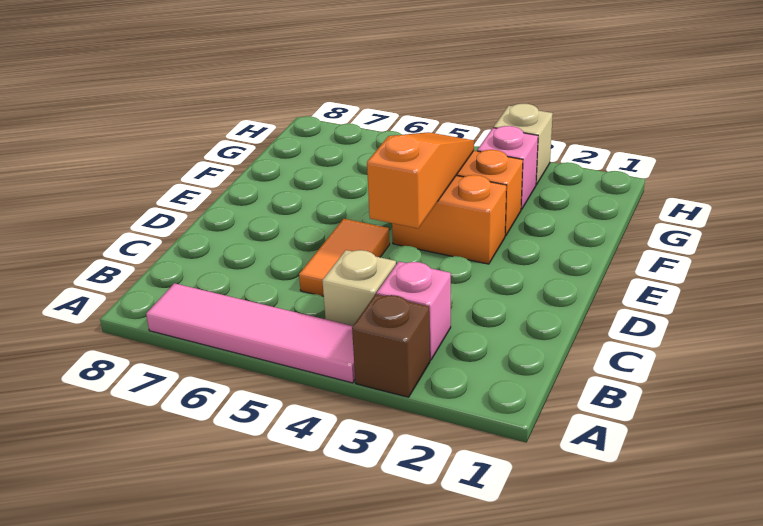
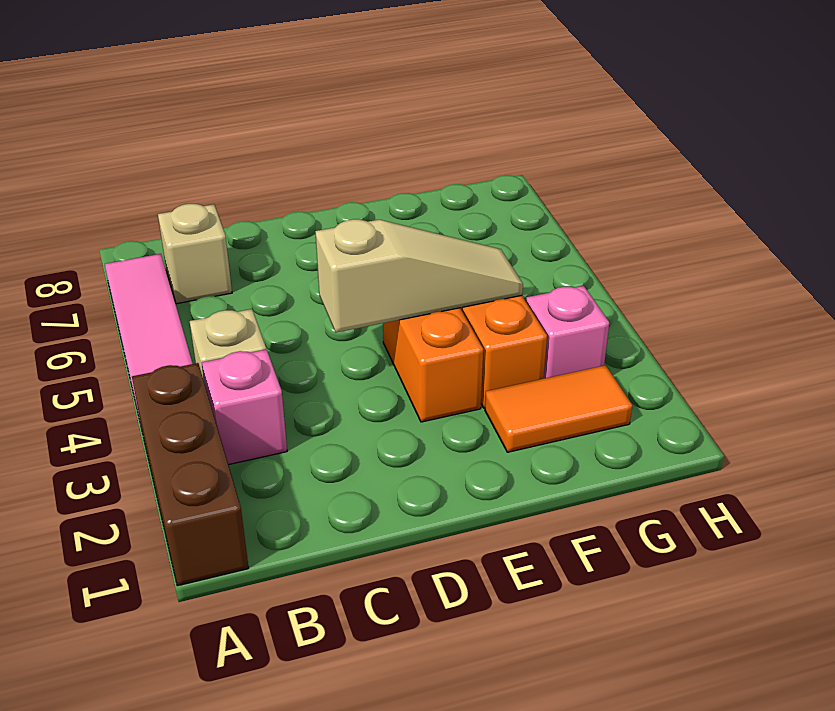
brown 1x1 brick [352,294,430,397] -> brown 1x3 brick [132,363,249,586]
orange 1x2 tile [299,219,390,296] -> orange 1x2 tile moved to [485,365,632,452]
orange 1x3 slope [367,132,474,228] -> tan 1x3 slope [315,219,523,333]
tan 1x1 brick [494,104,553,185] -> tan 1x1 brick moved to [158,204,232,304]

